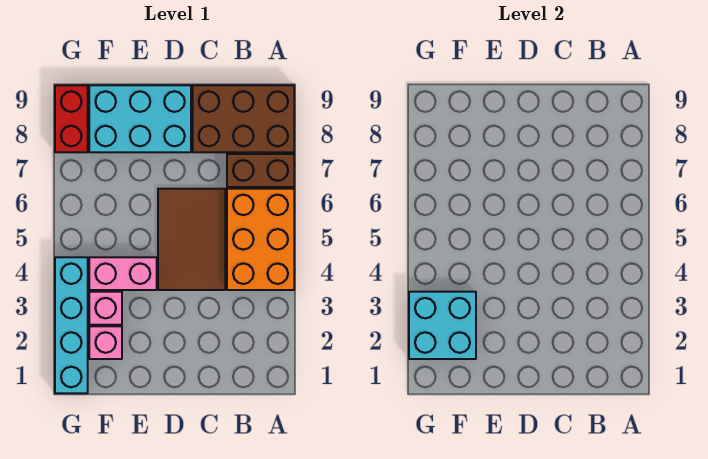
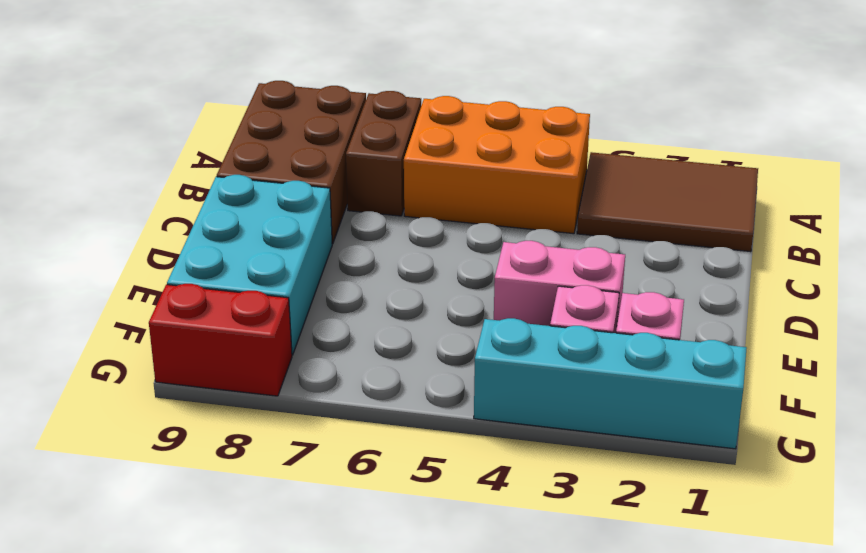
brown 2x3 tile [158,189,225,290] -> brown 2x3 tile moved to [577,152,758,252]
pink 1x2 brick [89,257,157,290] -> pink 1x2 brick turned to [494,240,625,326]
cyan 2x2 brick [409,292,476,359] -> none

